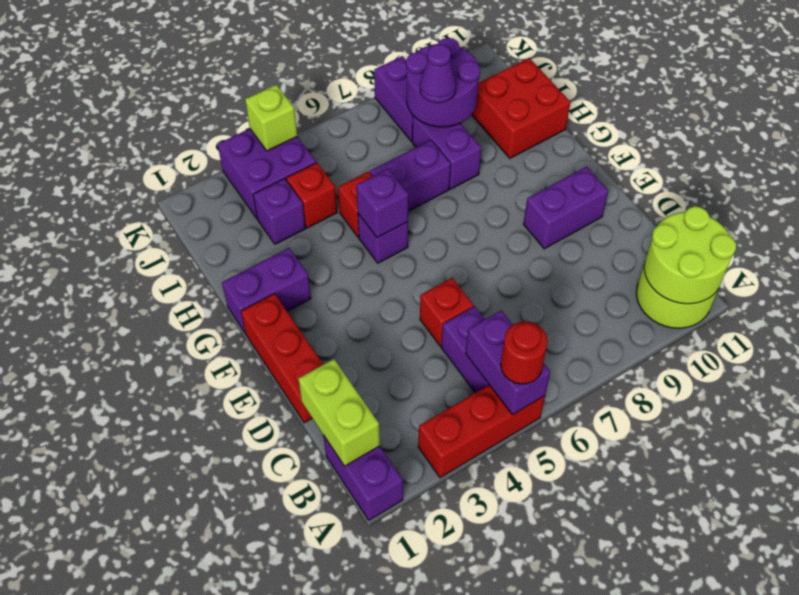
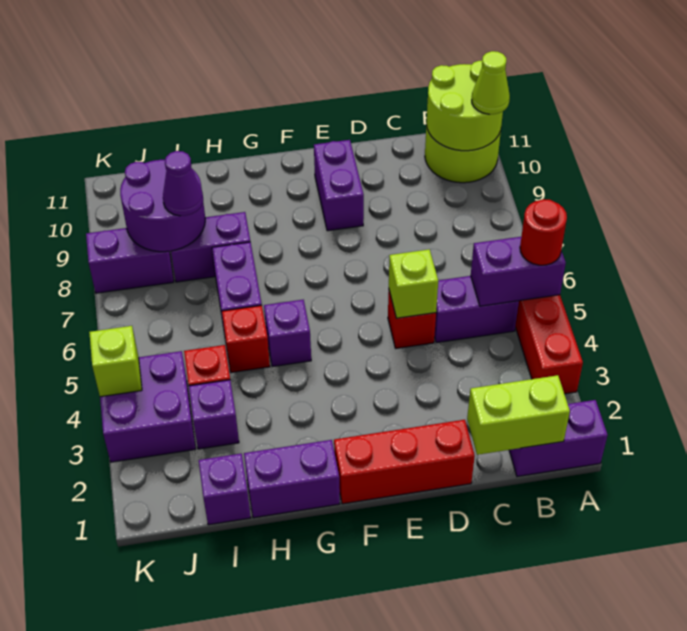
none -> lime 1x1 cone [472,51,510,114]
none -> lime 1x1 brick [389,249,438,318]
purple 1x2 brick [222,248,311,334] -> purple 1x2 brick turned to [244,440,340,518]
purple 1x1 brick [356,169,408,238] -> purple 1x1 brick moved to [199,454,251,525]
red 2x2 brick [472,58,571,158] -> none

